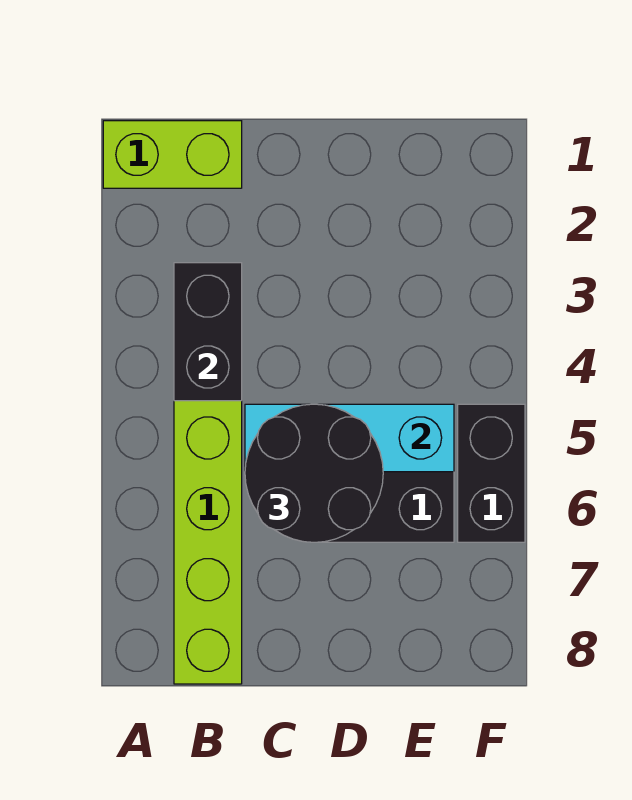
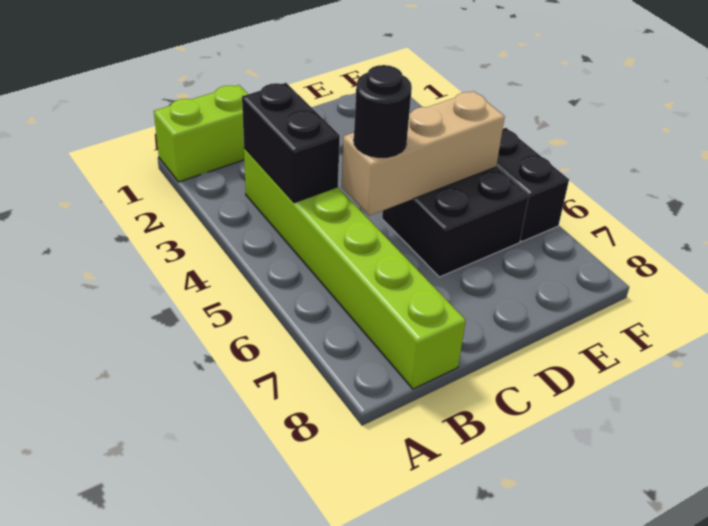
cyan 1x3 brick [245,404,454,472] -> tan 1x3 brick [342,91,505,216]
black 2x2 round brick [245,404,383,542] -> black 1x1 round brick [354,65,412,157]

